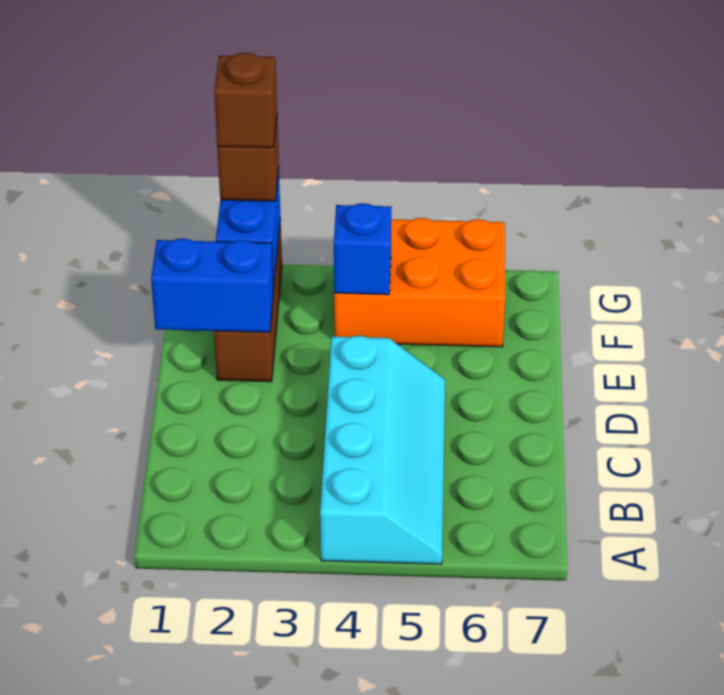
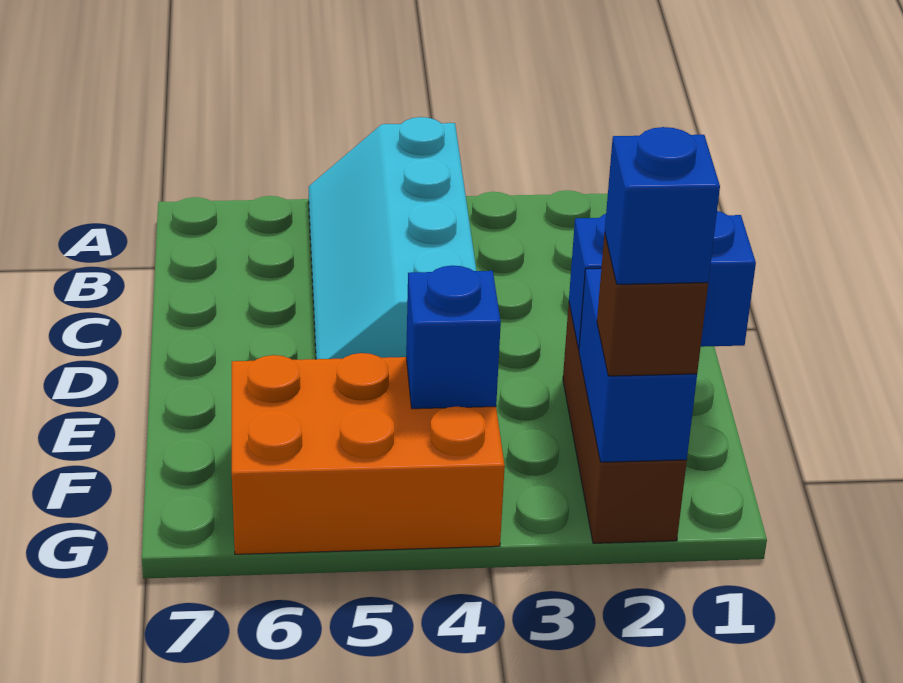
brown 1x1 brick [214,53,277,148] -> blue 1x1 brick [605,127,720,284]

